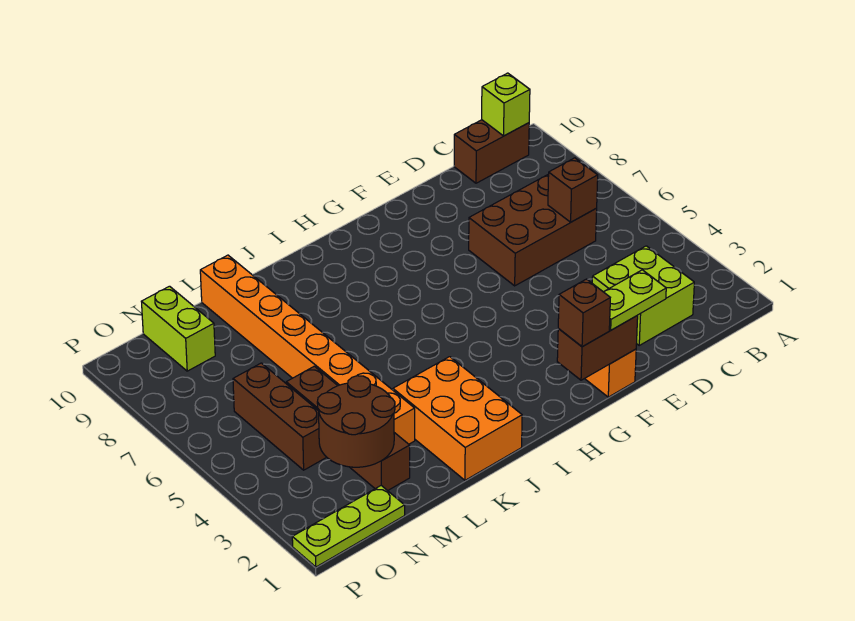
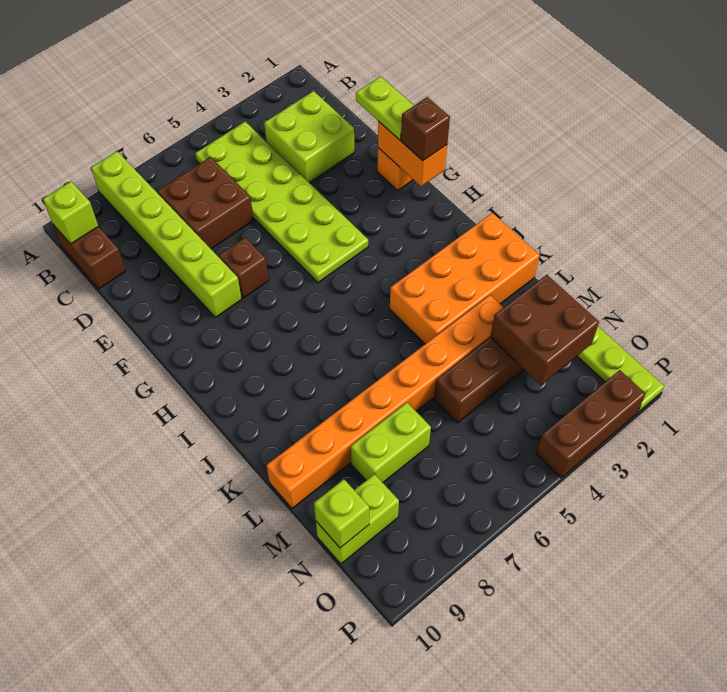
none -> lime 1x6 brick [91,151,242,318]
none -> lime 2x6 plate [195,122,368,283]
brown 2x3 brick [469,174,597,286] -> brown 2x2 brick [158,157,254,249]
brown 1x1 brick [548,158,598,222] -> brown 1x1 brick moved to [219,237,269,298]
brown 1x2 brick [557,316,638,380] -> orange 1x2 brick [378,121,447,186]
orange 2x3 brick [393,357,522,480] -> orange 2x4 brick [390,213,540,344]
brown 2x2 round brick [317,376,395,467] -> brown 2x2 brick [490,275,599,385]
none -> lime 1x2 brick [351,403,431,483]
brown 1x3 brick [233,363,326,470] -> brown 1x3 brick moved to [536,370,646,478]
none -> lime 1x1 brick [314,479,369,548]

